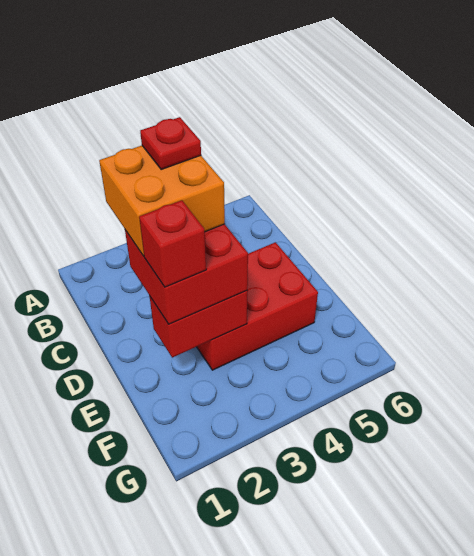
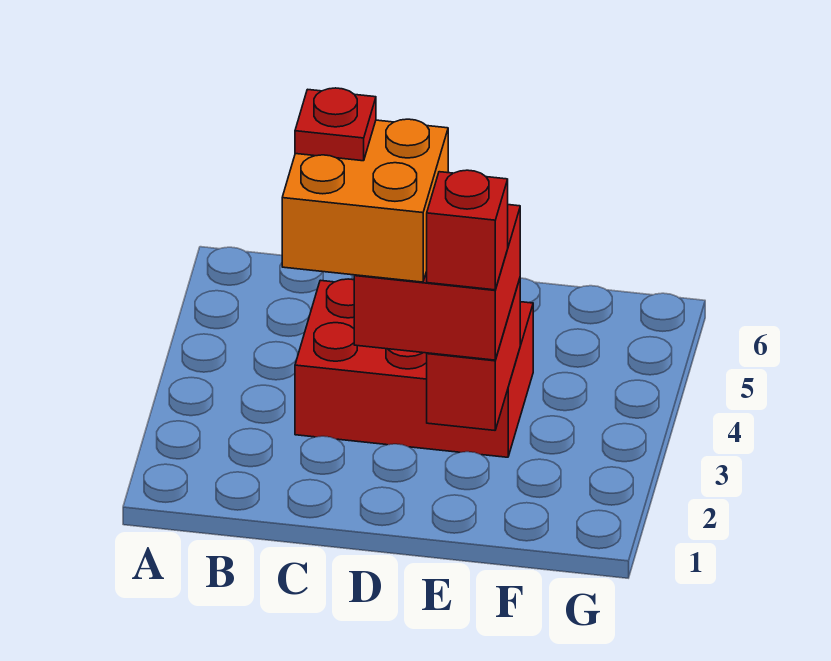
red 2x3 brick [197,242,318,370] -> red 2x3 brick turned to [295,279,533,457]

